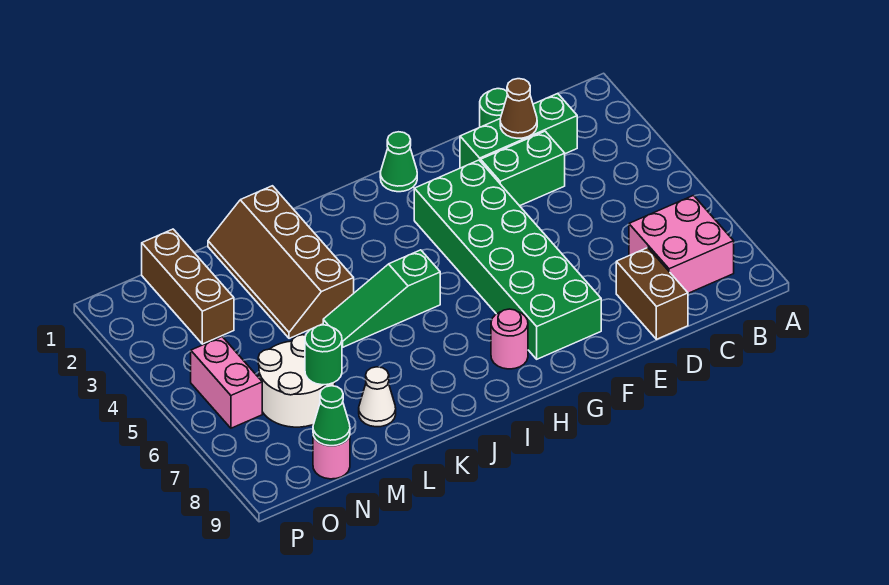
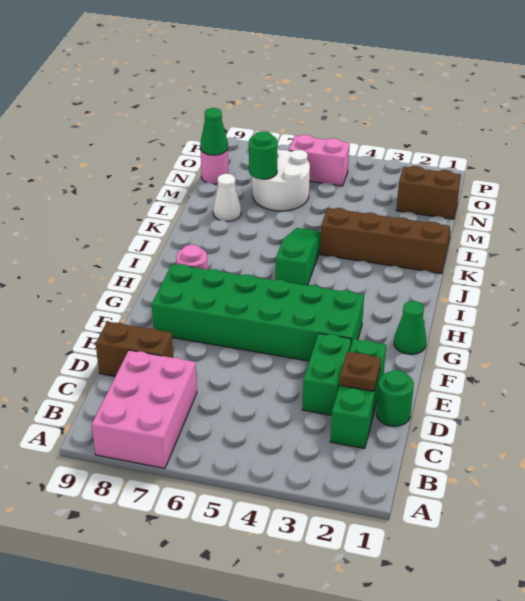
pink 2x2 brick [629,196,734,293] -> pink 2x3 brick [92,350,197,468]
brown 1x1 cone [500,79,537,138] -> brown 1x1 plate [339,352,381,391]
brown 1x3 brick [142,229,234,344] -> brown 1x2 brick [396,166,461,219]

